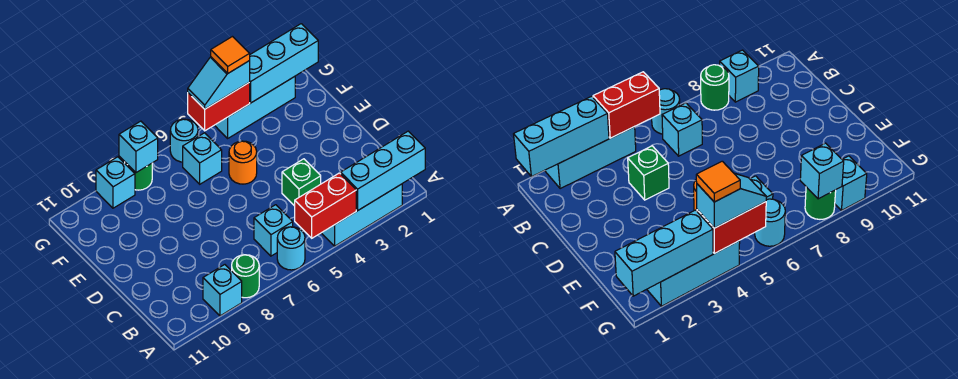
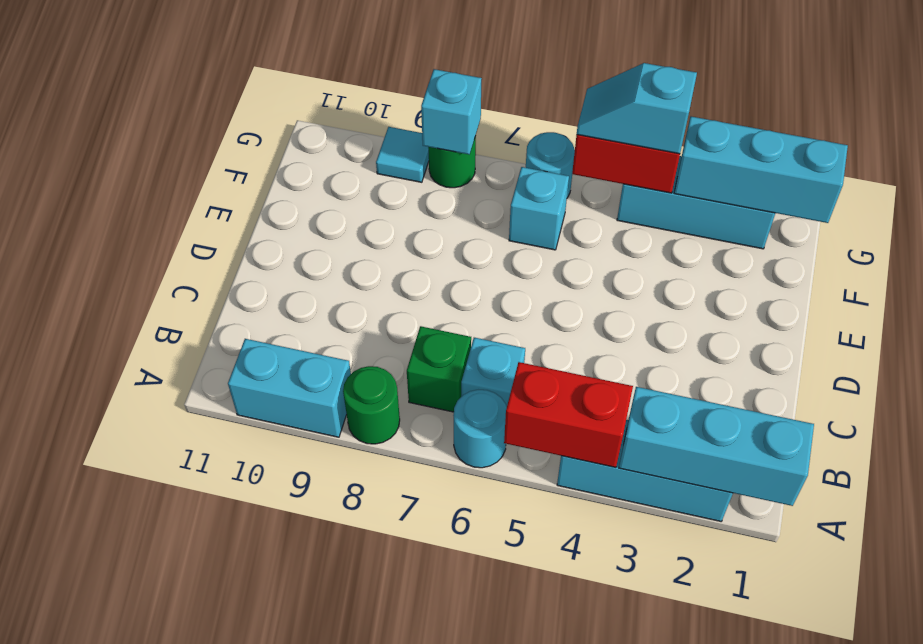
cyan 1x1 brick [203,265,242,316] -> cyan 1x2 brick [228,339,351,437]
green 1x1 brick [282,159,321,206] -> green 1x1 brick moved to [407,326,471,412]
orange 1x1 round brick [229,141,257,184] -> none
orange 1x1 tile [211,37,250,73] -> none
cyan 1x1 brick [96,157,135,208] -> cyan 1x1 tile [376,127,429,182]

